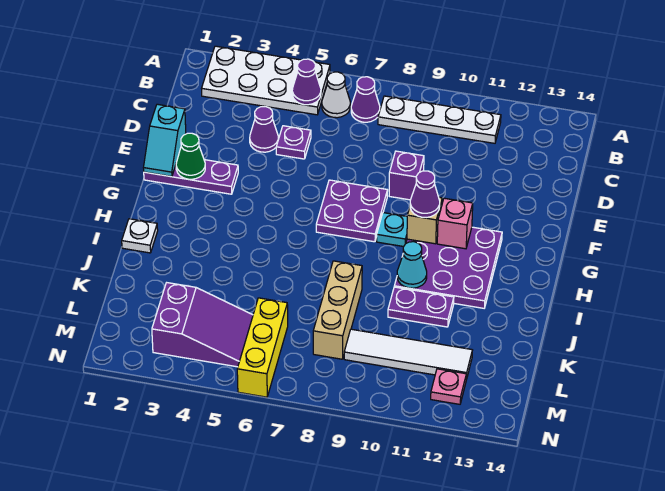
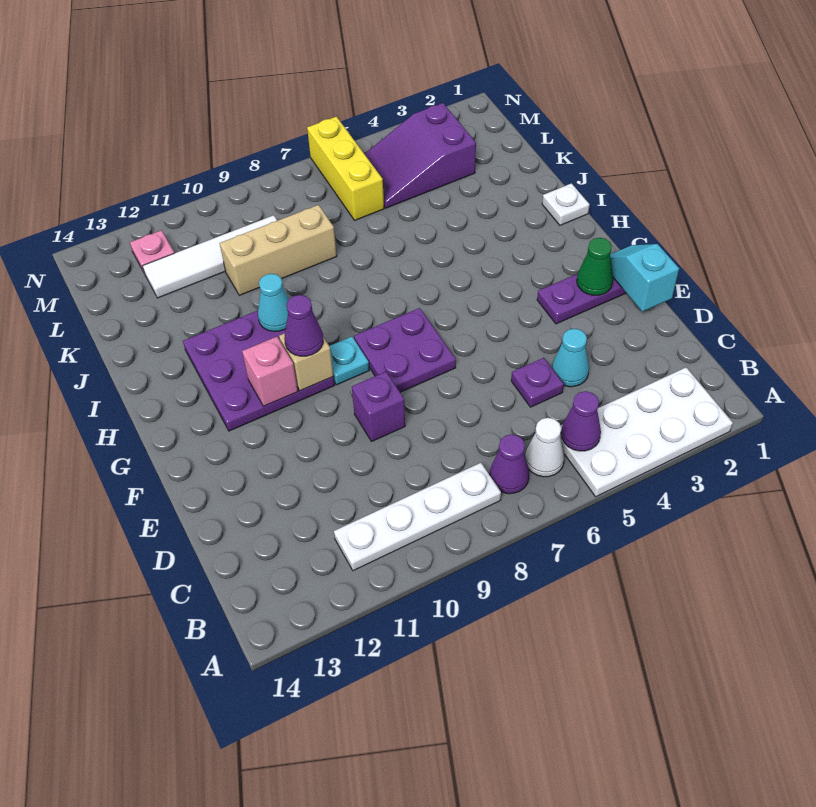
purple 1x1 cone [250,107,278,152] -> cyan 1x1 cone [552,329,589,387]
tan 1x3 brick [313,261,362,359] -> tan 1x3 brick turned to [220,205,337,295]
purple 1x2 plate [388,287,454,327] -> none

